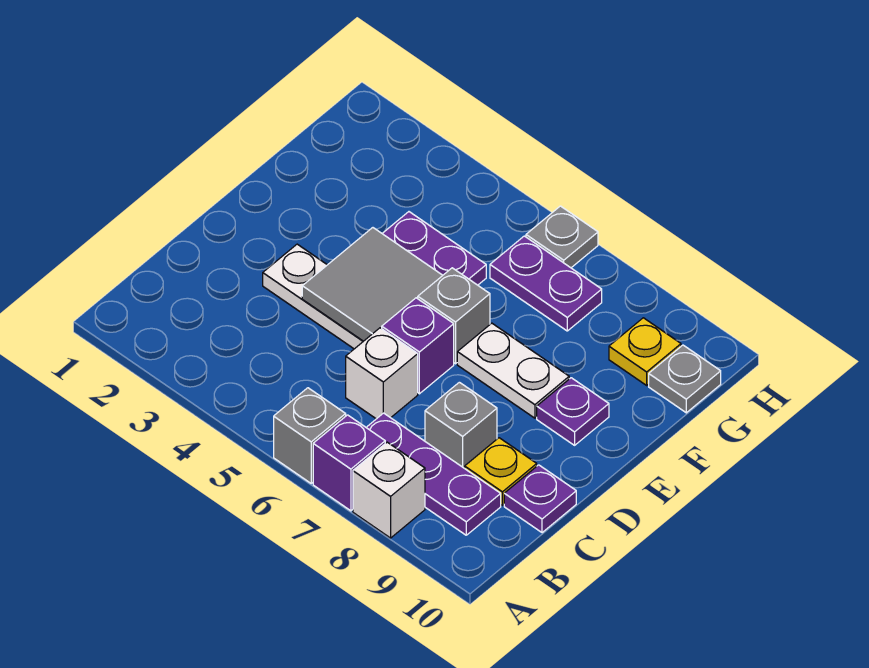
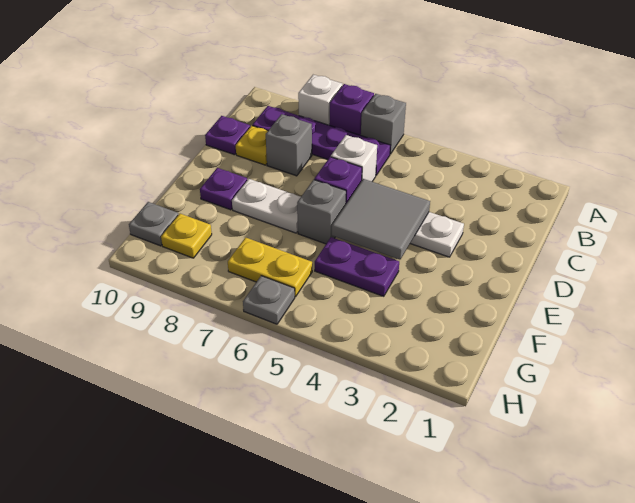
purple 1x3 plate [366,413,501,535] -> purple 1x4 plate [252,106,390,175]
purple 1x2 plate [490,236,602,331] -> yellow 1x2 plate [228,237,312,297]

